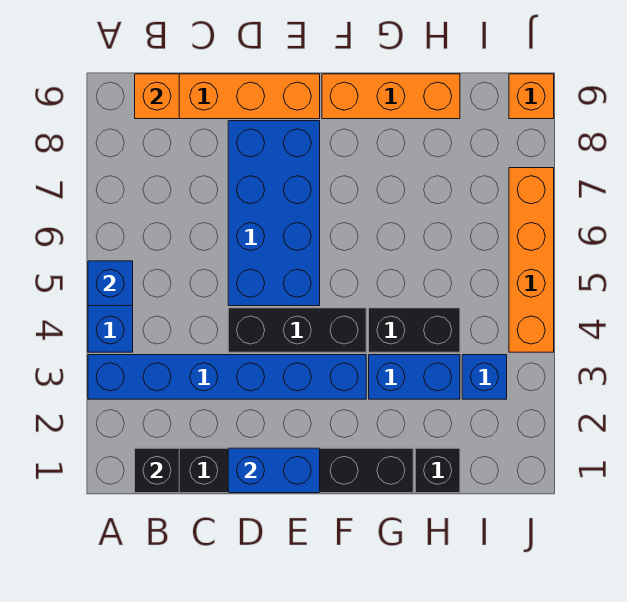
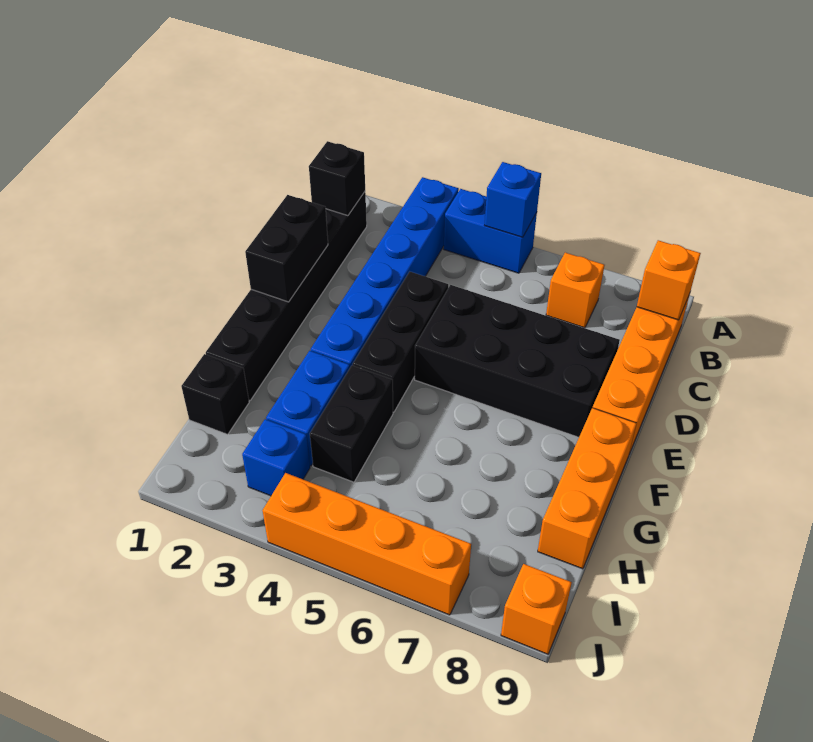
none -> orange 1x1 brick [546,253,604,328]
blue 1x2 brick [228,448,320,493] -> black 1x2 brick [245,195,328,302]
blue 2x4 brick [228,121,320,306] -> black 2x4 brick [415,285,620,437]

